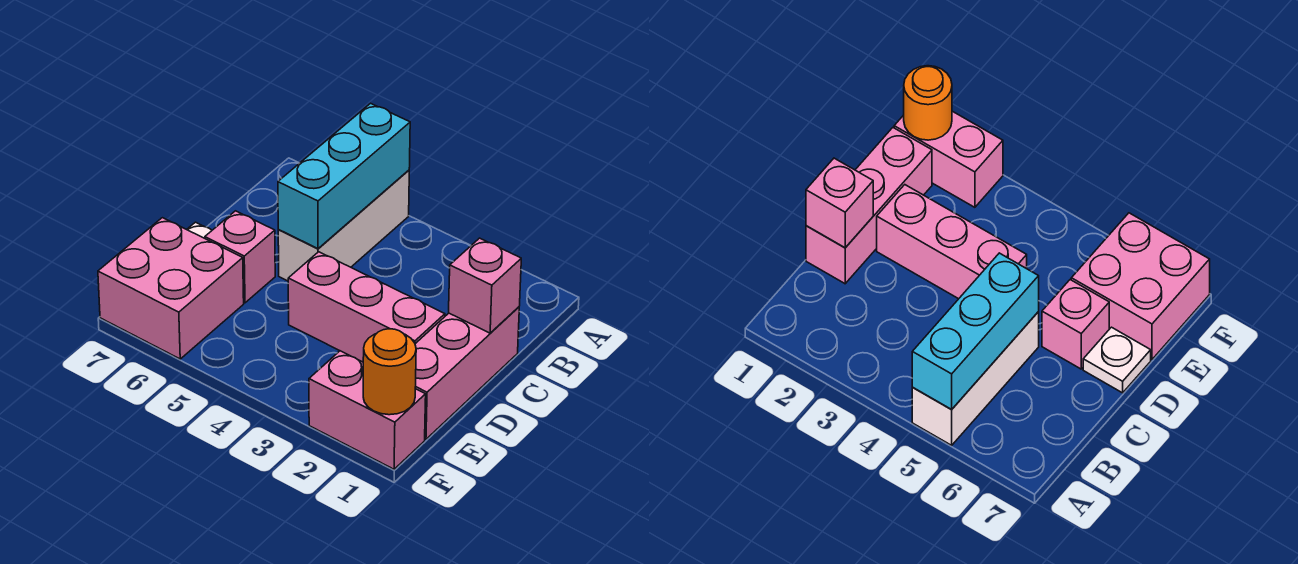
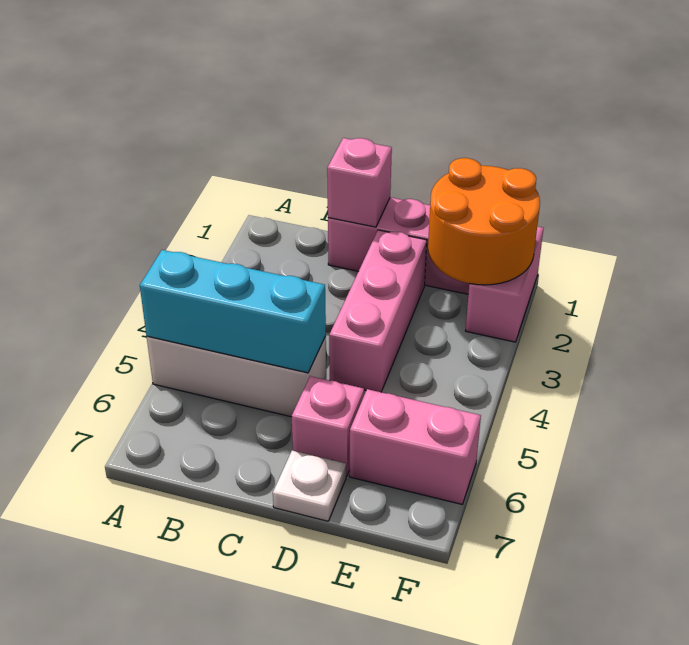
pink 2x2 brick [98,218,244,359] -> pink 1x2 brick [350,389,481,504]
orange 1x1 round brick [363,329,416,415] -> orange 2x2 round brick [428,158,540,285]

